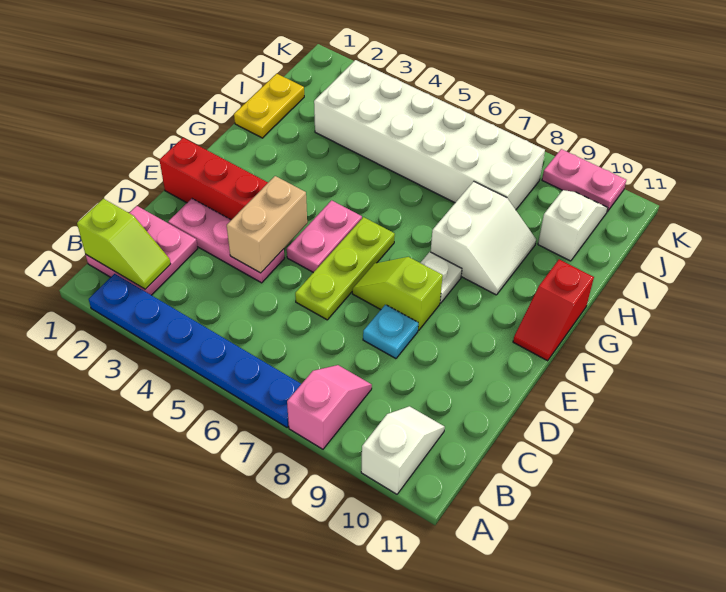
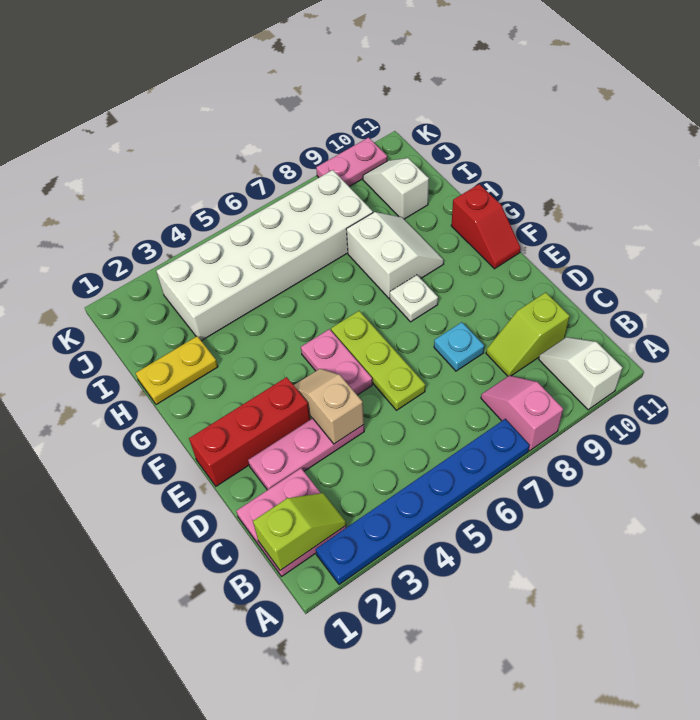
tan 1x2 brick [227,176,307,273] -> tan 1x2 slope [294,369,364,444]
lime 1x2 slope [352,257,443,330] -> lime 1x2 slope moved to [486,292,570,376]
yellow 1x2 plate [234,74,304,138] -> yellow 1x2 plate turned to [136,336,218,405]

